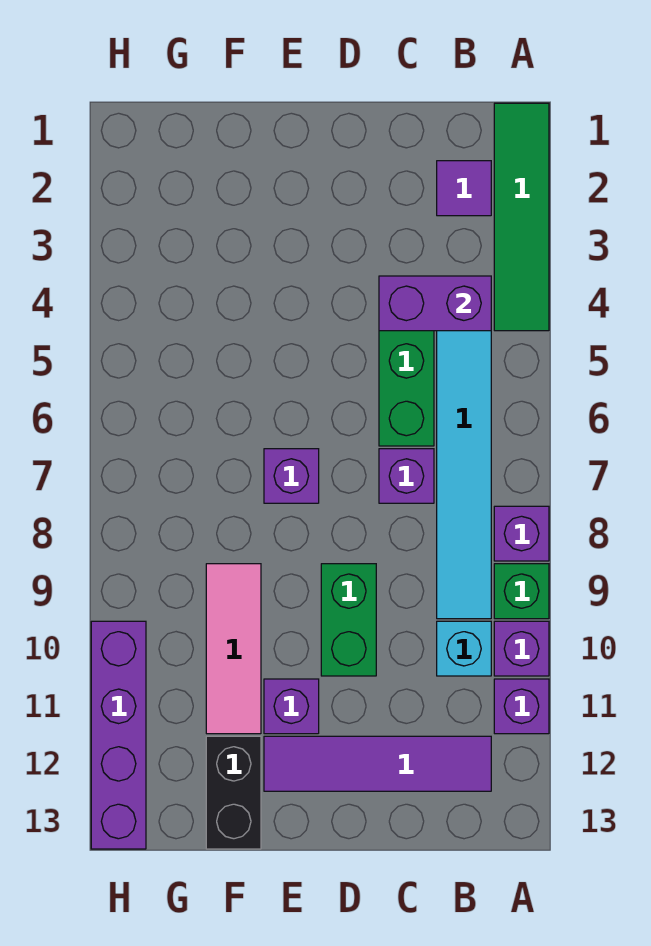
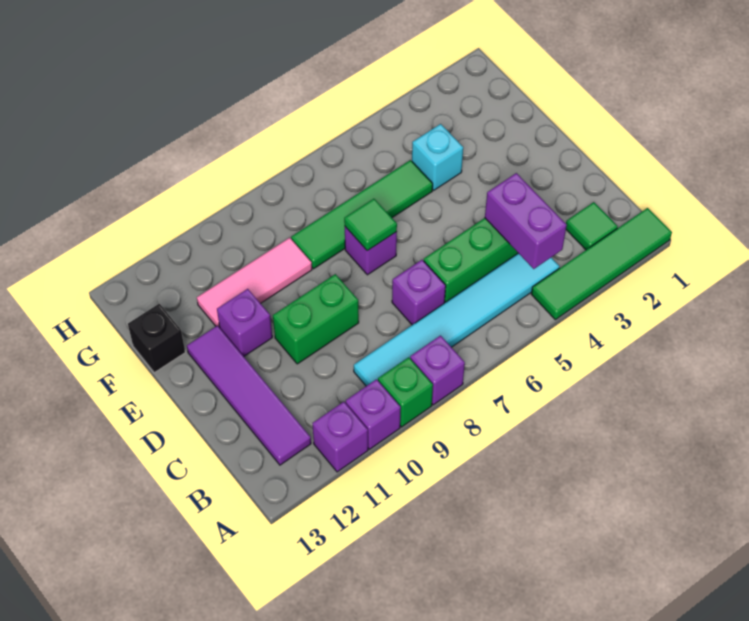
purple 1x1 tile [437,161,491,216] -> green 1x1 tile [566,202,618,250]
cyan 1x1 brick [437,621,491,676] -> cyan 1x1 brick moved to [412,124,463,190]
none -> green 1x1 tile [344,199,397,251]
none -> green 1x4 tile [291,160,433,269]
black 1x2 brick [206,736,261,849] -> black 1x1 brick [128,304,185,373]
purple 1x4 brick [91,621,146,849] -> none

